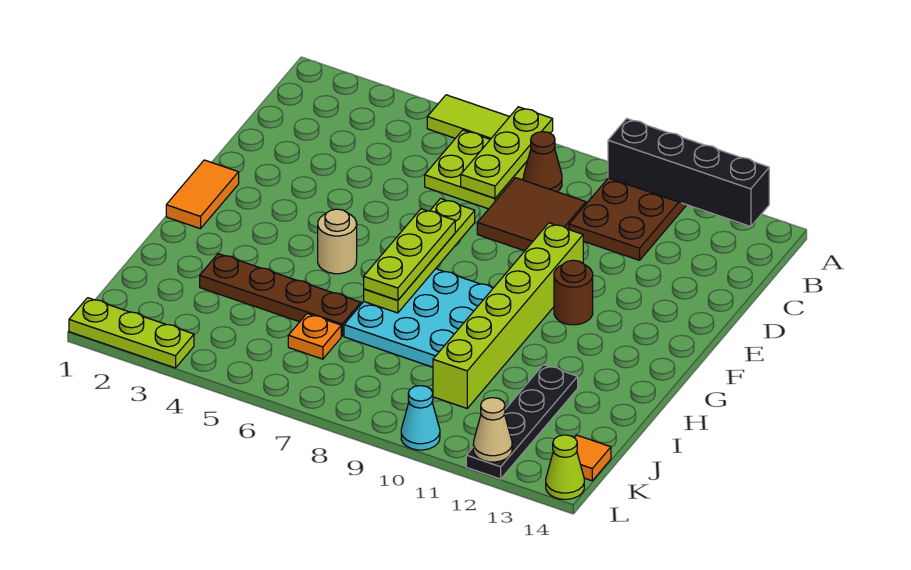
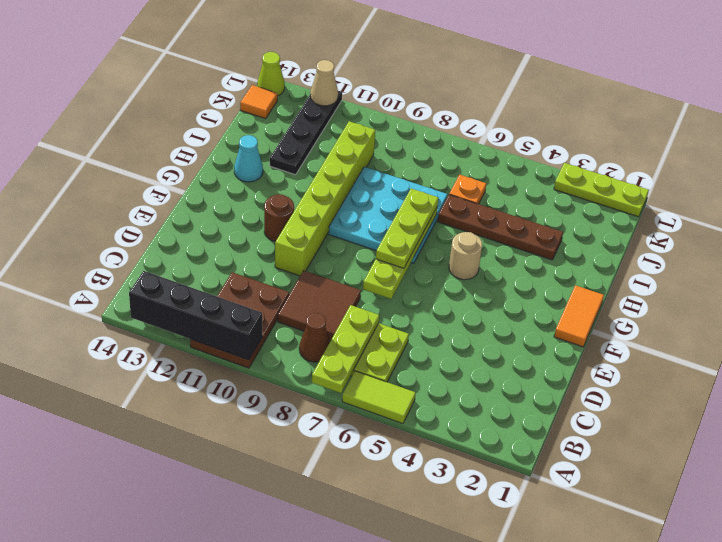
cyan 1x1 cone [401,386,440,450] -> cyan 1x1 cone moved to [234,135,263,182]

